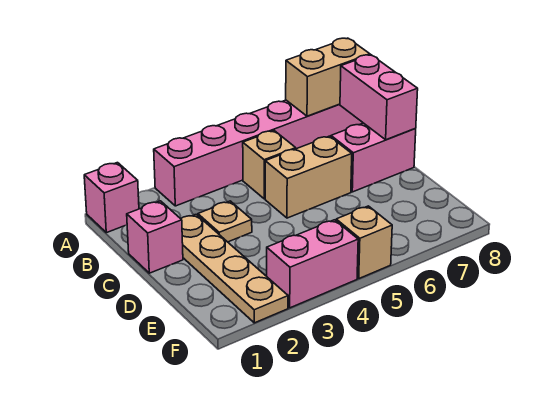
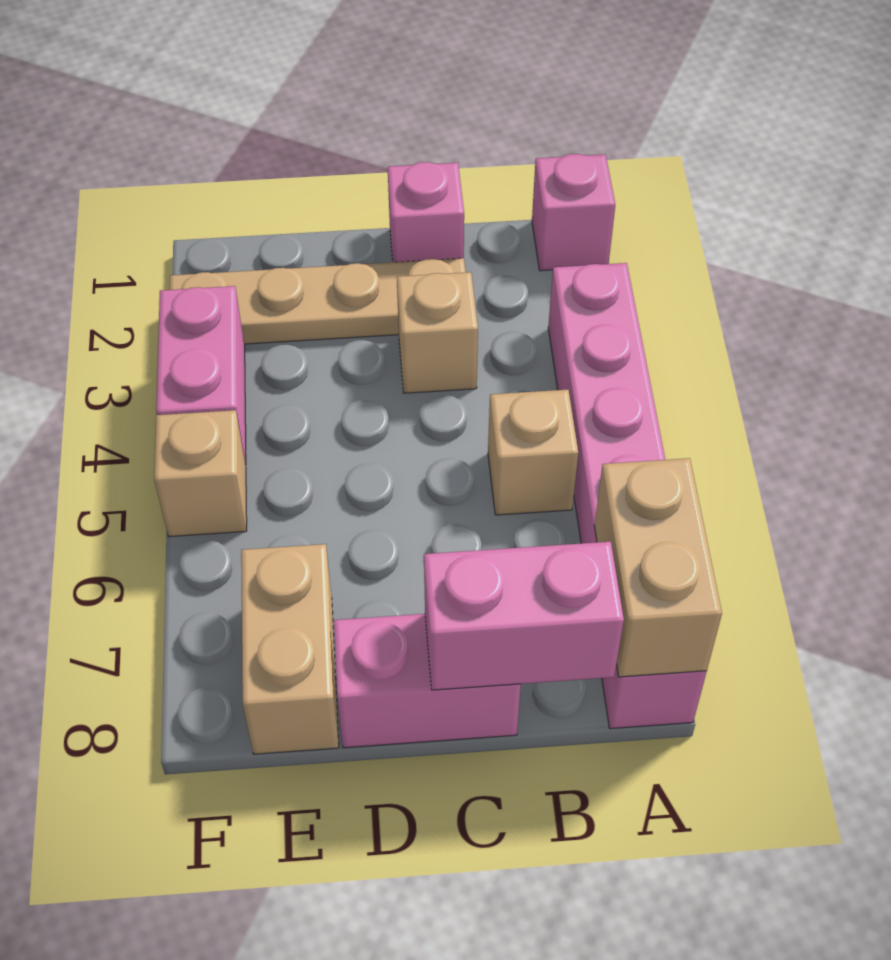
tan 1x1 plate [198,201,252,242] -> tan 1x1 brick [397,272,478,393]
tan 1x2 brick [265,136,352,218] -> tan 1x2 brick moved to [241,544,339,754]
pink 1x2 brick [331,123,416,192] -> pink 1x2 brick turned to [334,614,521,748]

